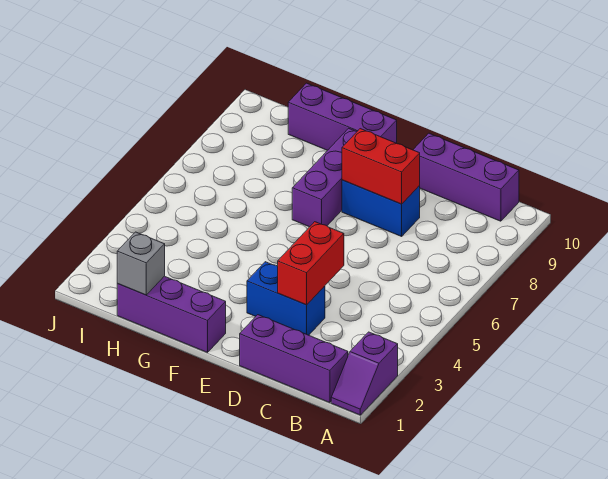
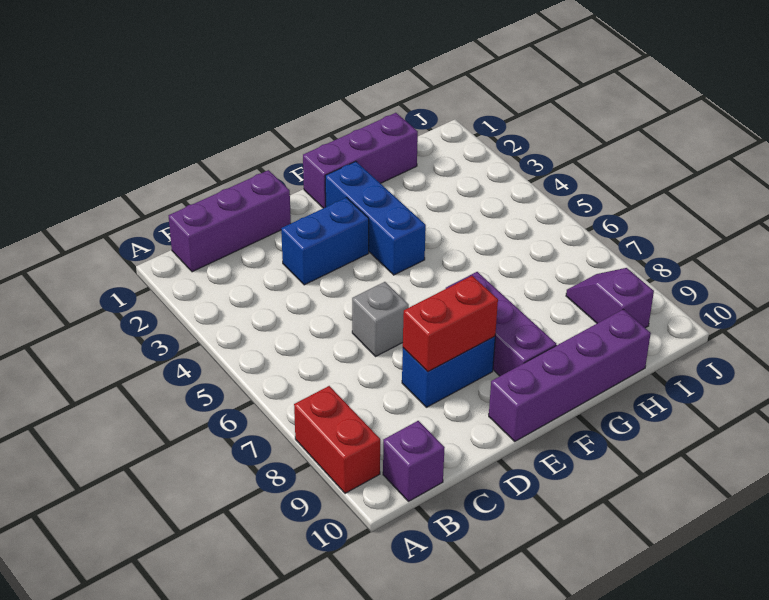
purple 1x2 slope [331,332,398,415] -> purple 1x2 slope moved to [566,268,654,328]
purple 1x3 brick [413,133,519,221] -> purple 1x1 brick [383,421,445,501]
red 1x2 brick [278,222,344,305] -> red 1x2 brick moved to [294,386,380,493]
none -> blue 1x3 brick [325,161,426,275]
purple 1x3 brick [288,83,397,150] -> purple 1x4 brick [489,309,651,441]
grey 1x1 brick [117,232,165,295] -> grey 1x1 brick moved to [352,282,409,356]

